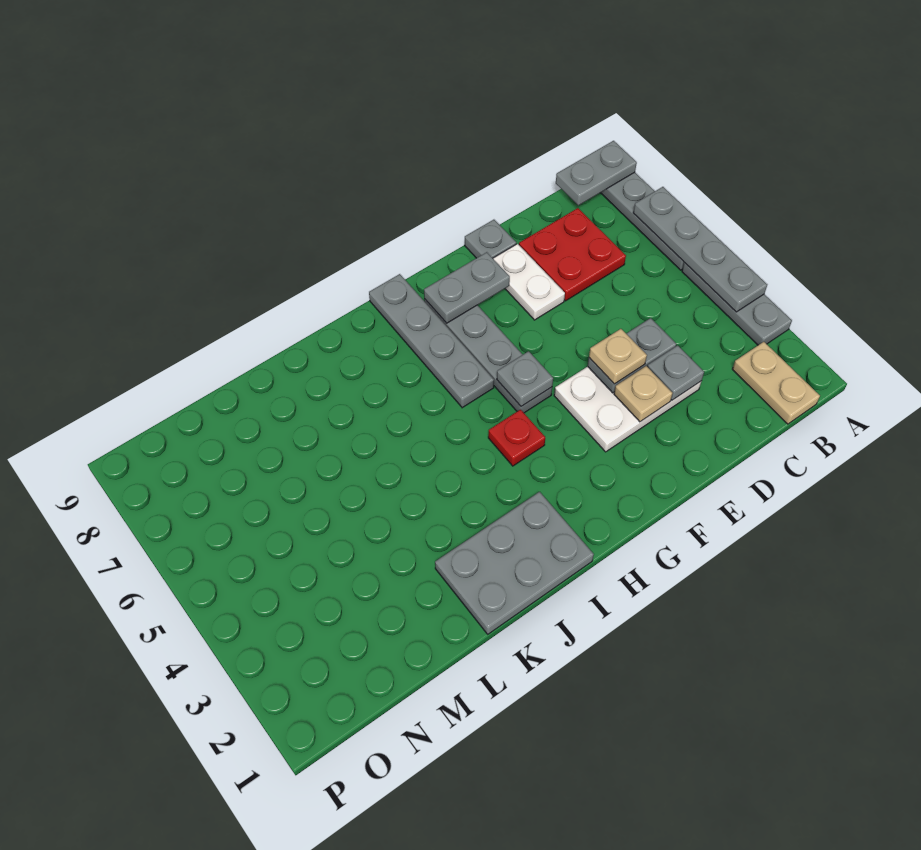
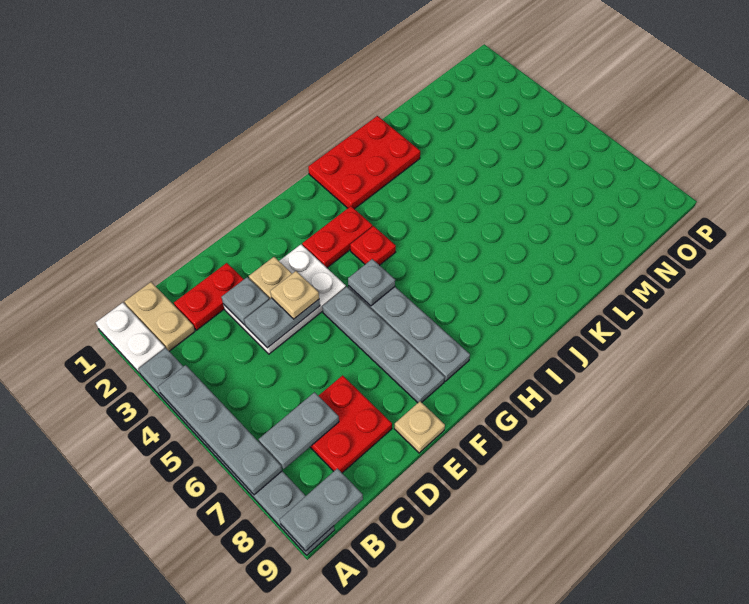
none -> red 1x2 plate [174,263,244,330]
white 1x2 plate [493,244,565,320] -> white 1x2 plate moved to [96,303,165,373]
grey 1x1 plate [465,220,516,258] -> tan 1x1 plate [394,401,445,453]
grey 1x2 plate [424,252,510,323] -> grey 1x2 plate moved to [259,392,339,469]
none -> red 1x2 plate [302,206,373,268]
grey 1x4 plate [369,274,494,408] -> grey 1x4 plate moved to [322,287,445,403]
grey 2x3 plate [435,492,594,634] -> red 2x3 plate [308,116,420,209]

